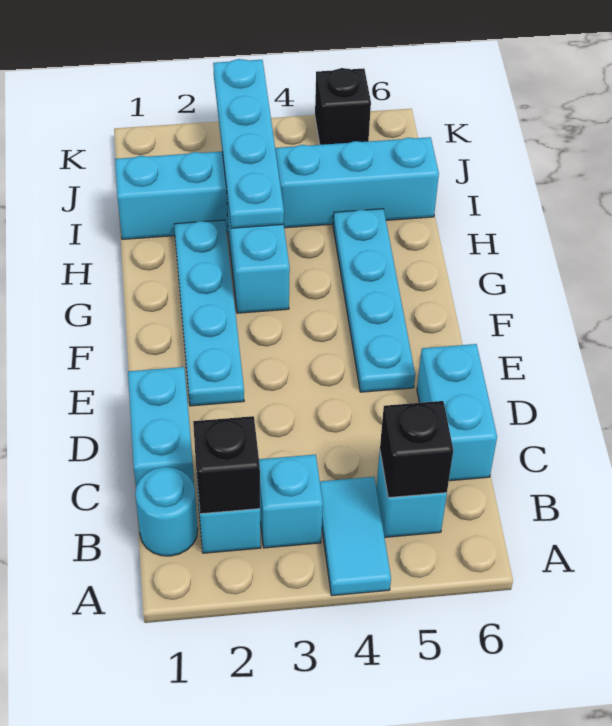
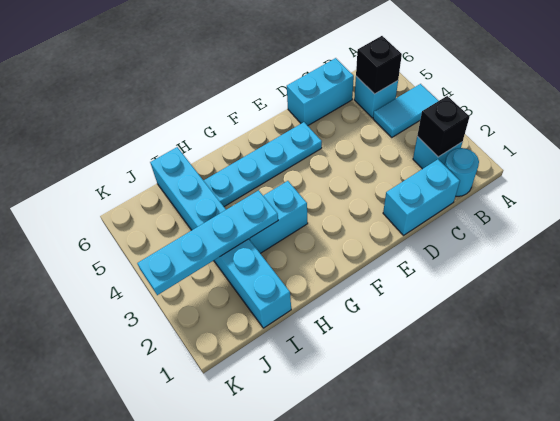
cyan 1x1 brick [259,455,323,548] -> none
cyan 1x4 plate [174,220,244,406] -> none
black 1x1 brick [315,68,371,145] -> none

